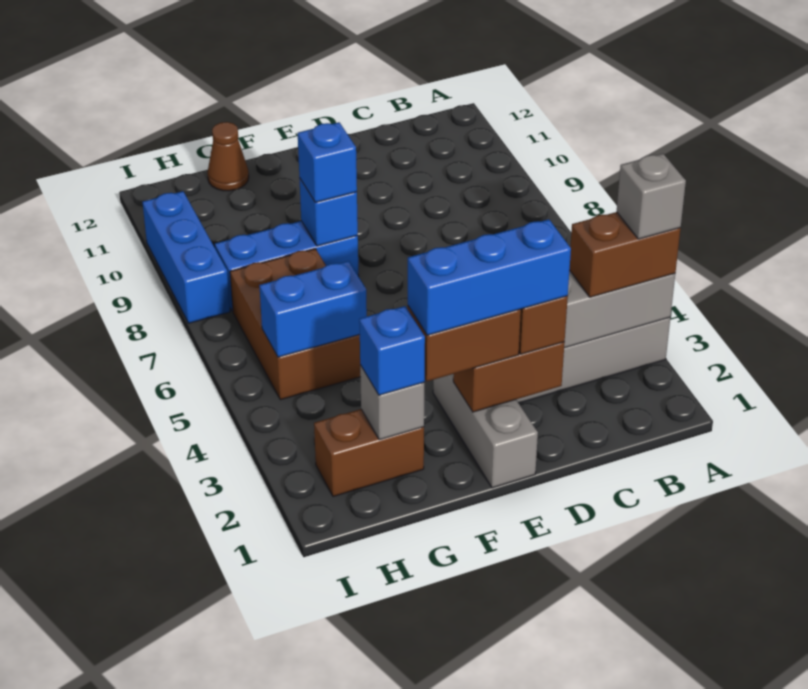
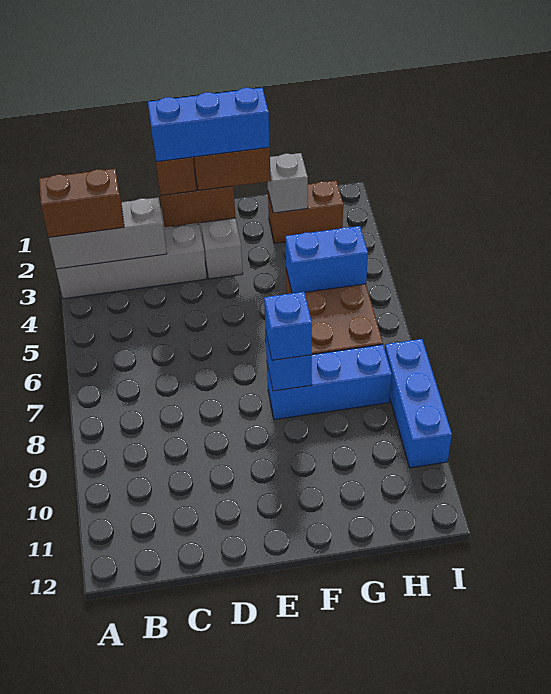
grey 1x1 brick [617,154,686,239] -> none
blue 1x1 brick [359,306,425,395] -> none
brown 1x1 cone [207,122,249,191] -> none

